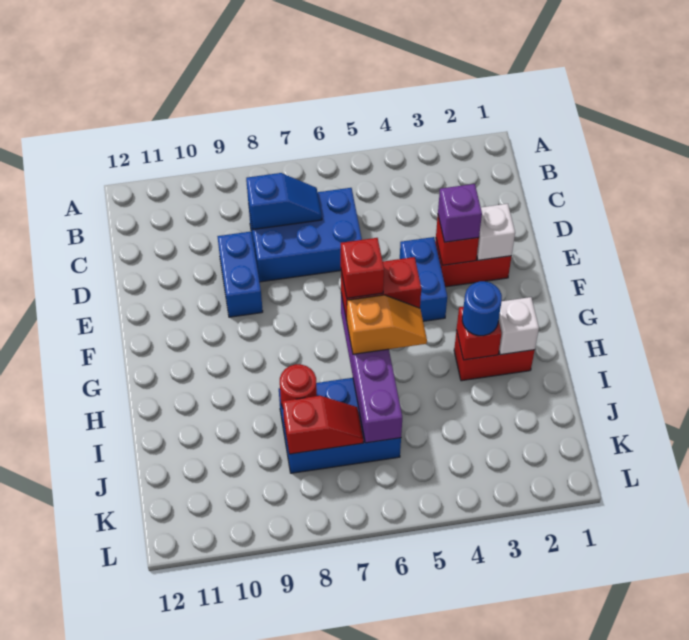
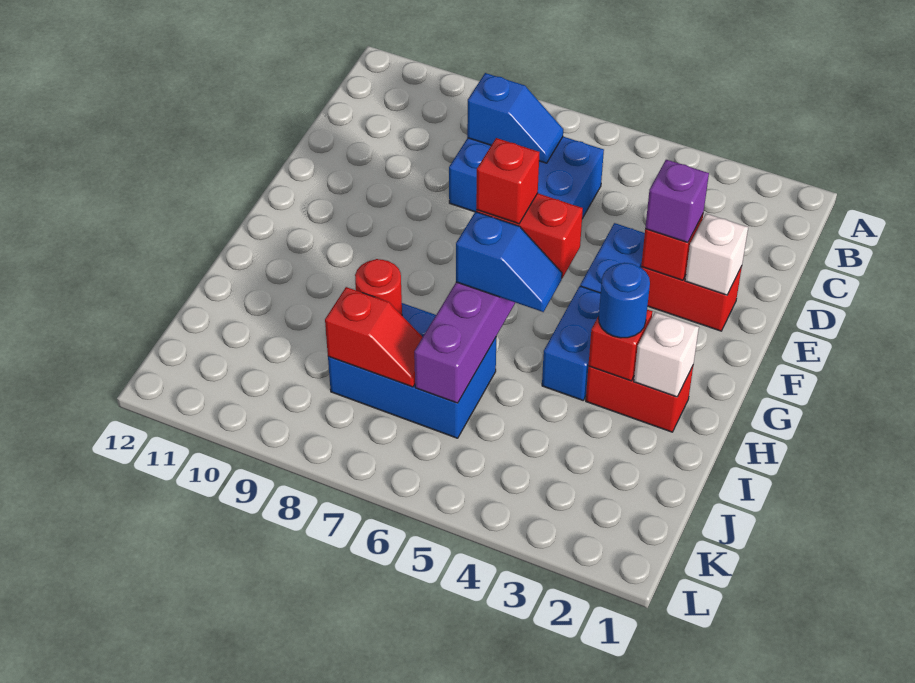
blue 1x2 brick [217,232,263,317] -> blue 1x2 brick moved to [542,286,601,400]
orange 1x2 slope [347,295,427,354] -> blue 1x2 slope [456,212,562,312]

